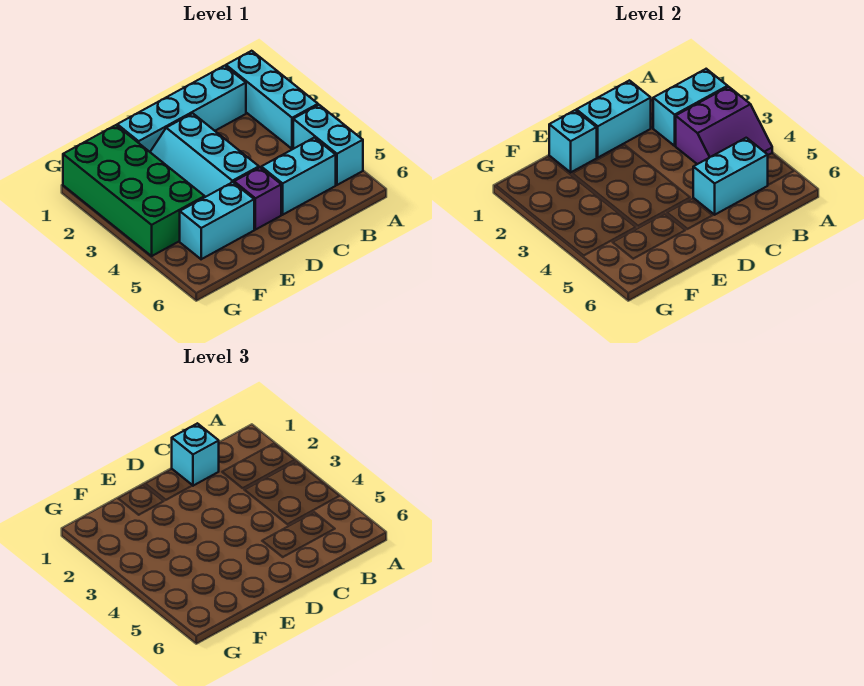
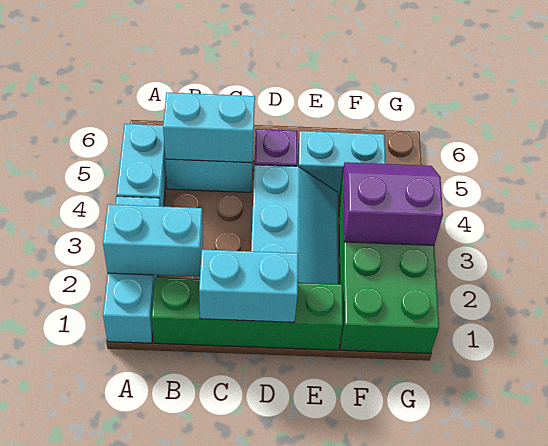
purple 2x2 slope [676,87,772,164] -> purple 2x2 slope moved to [343,162,443,245]
cyan 1x4 brick [117,66,246,152] -> green 1x4 brick [152,277,343,350]
cyan 1x1 brick [172,423,219,486] -> none
cyan 1x1 brick [549,110,597,172] -> none

